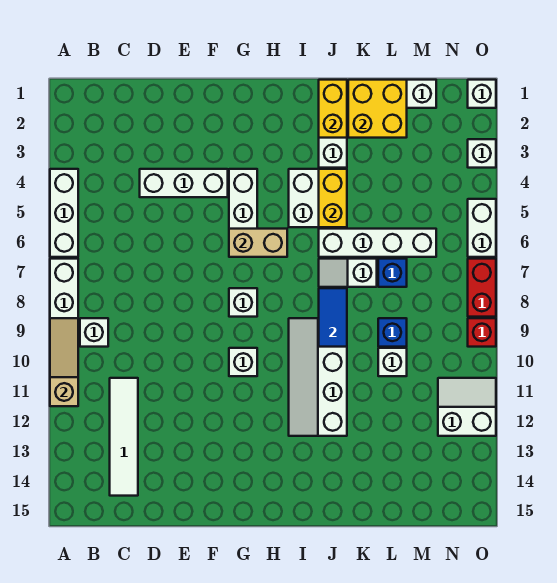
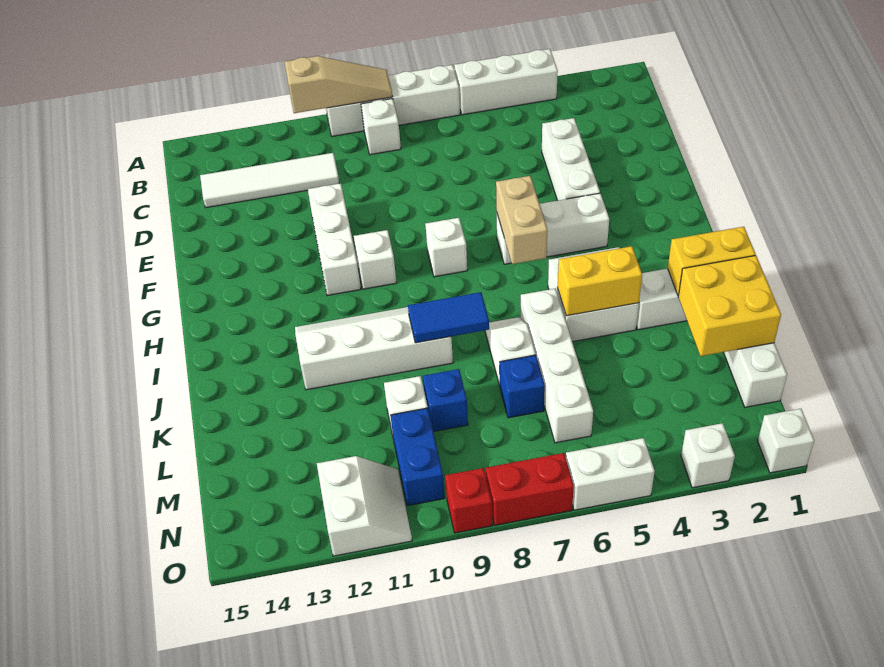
none -> white 1x3 brick [308,183,361,296]
none -> blue 1x2 brick [390,408,445,506]

